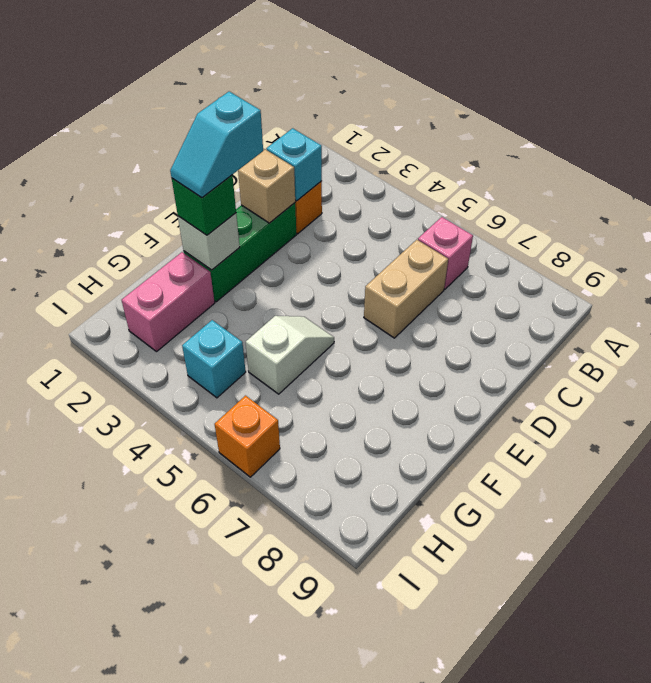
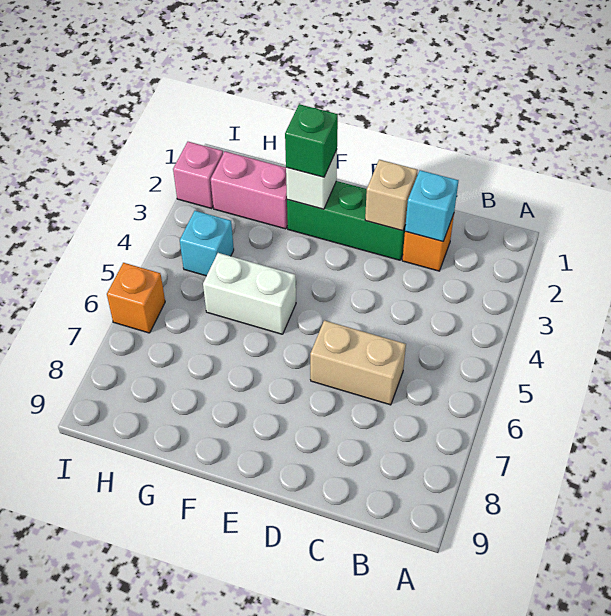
pink 1x1 brick [418,217,473,289] -> pink 1x1 brick moved to [173,142,223,209]
cyan 1x2 slope [170,92,263,198] -> none
white 1x2 slope [246,316,334,394] -> white 1x2 brick [203,253,296,334]

